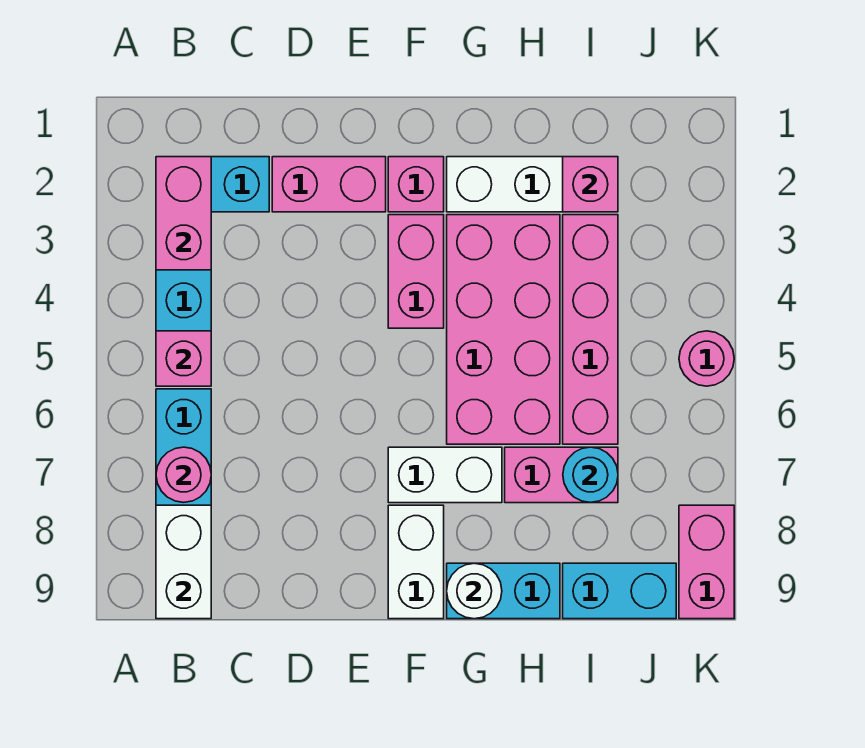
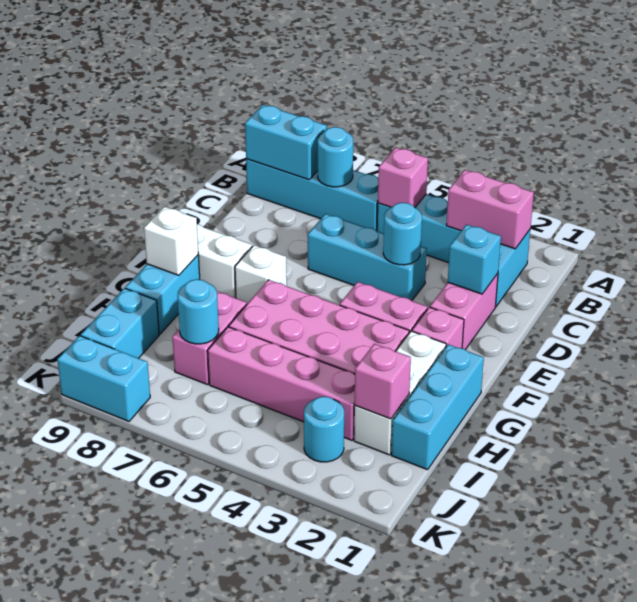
pink 1x1 round brick [156,447,211,502] -> cyan 1x1 round brick [318,127,353,187]
white 1x2 brick [156,505,211,619] -> cyan 1x2 brick [245,105,327,180]
none -> cyan 1x1 brick [448,225,501,294]
none -> cyan 1x3 brick [308,214,427,301]
none -> cyan 1x1 round brick [383,203,422,265]
white 1x2 brick [388,447,502,503] -> white 1x1 brick [235,245,287,304]
none -> cyan 1x3 brick [391,344,484,470]
white 1x1 round brick [447,563,502,619] -> white 1x1 brick [144,207,198,275]
none -> cyan 1x1 round brick [304,396,344,462]
pink 1x1 round brick [679,331,734,386] -> none
pink 1x2 brick [679,505,734,619] -> cyan 1x2 brick [57,336,150,421]

